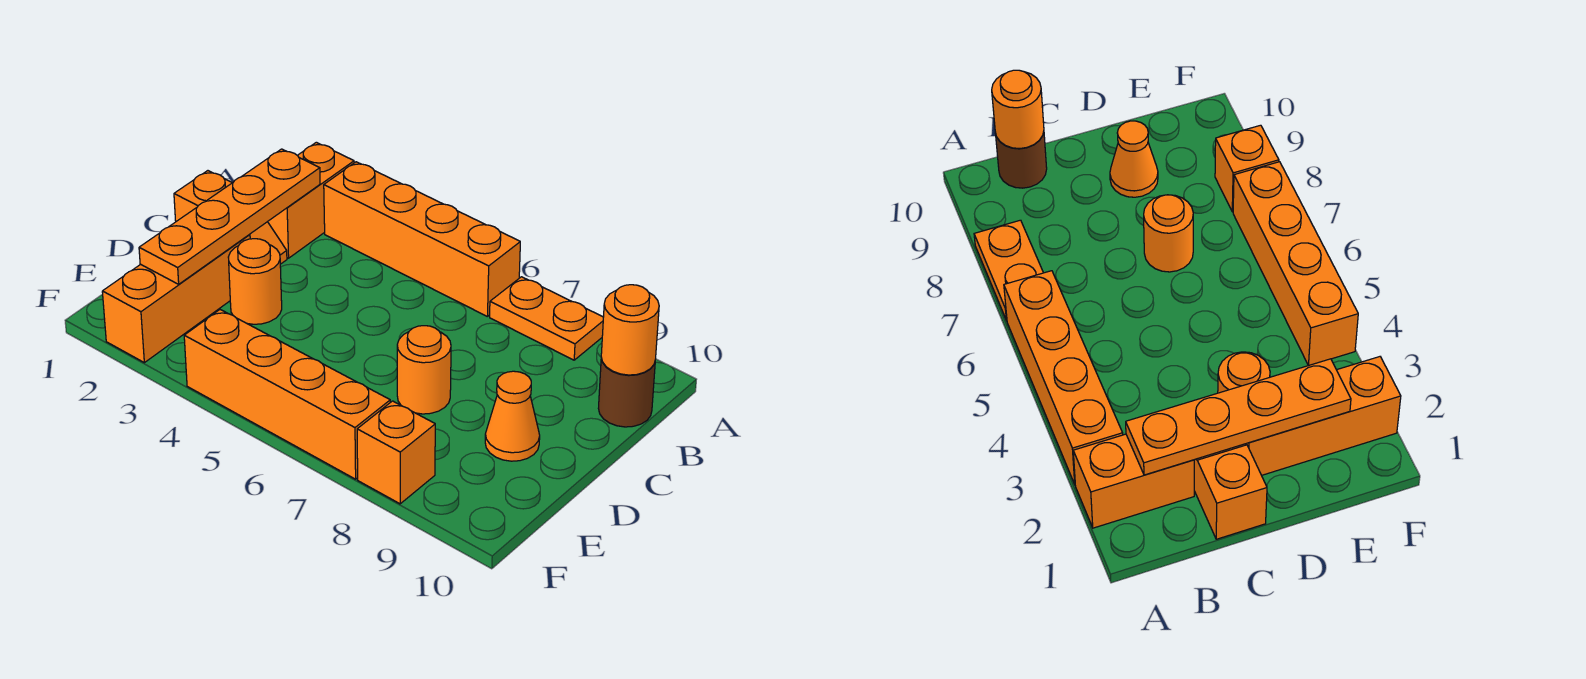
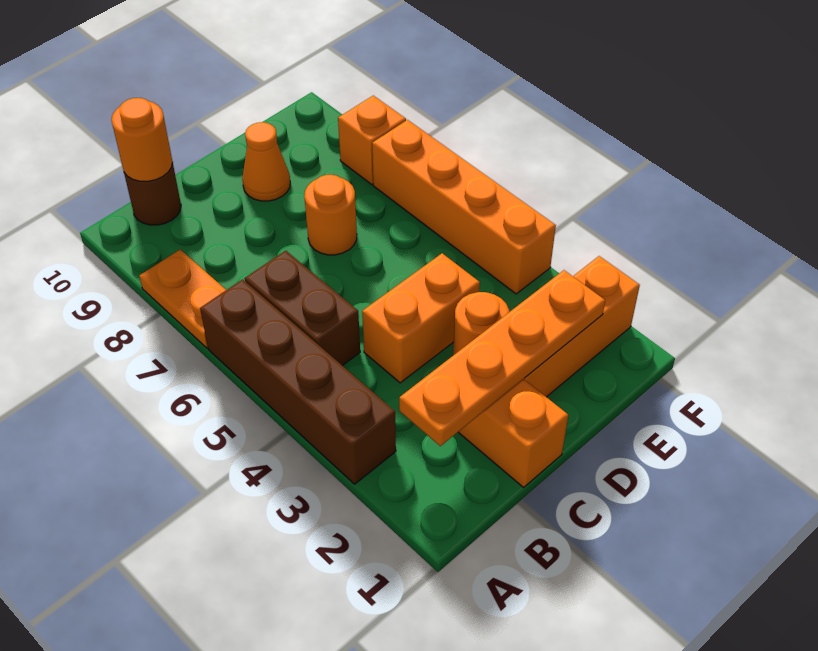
orange 1x2 brick [268,142,354,258] -> orange 1x2 brick moved to [362,253,480,383]
orange 1x4 brick [324,162,520,317] -> brown 1x4 brick [200,280,396,484]
none -> brown 1x2 brick [245,251,360,366]

